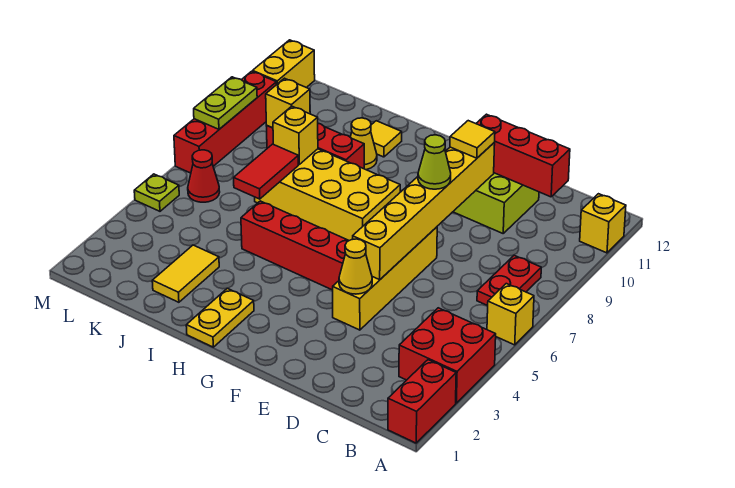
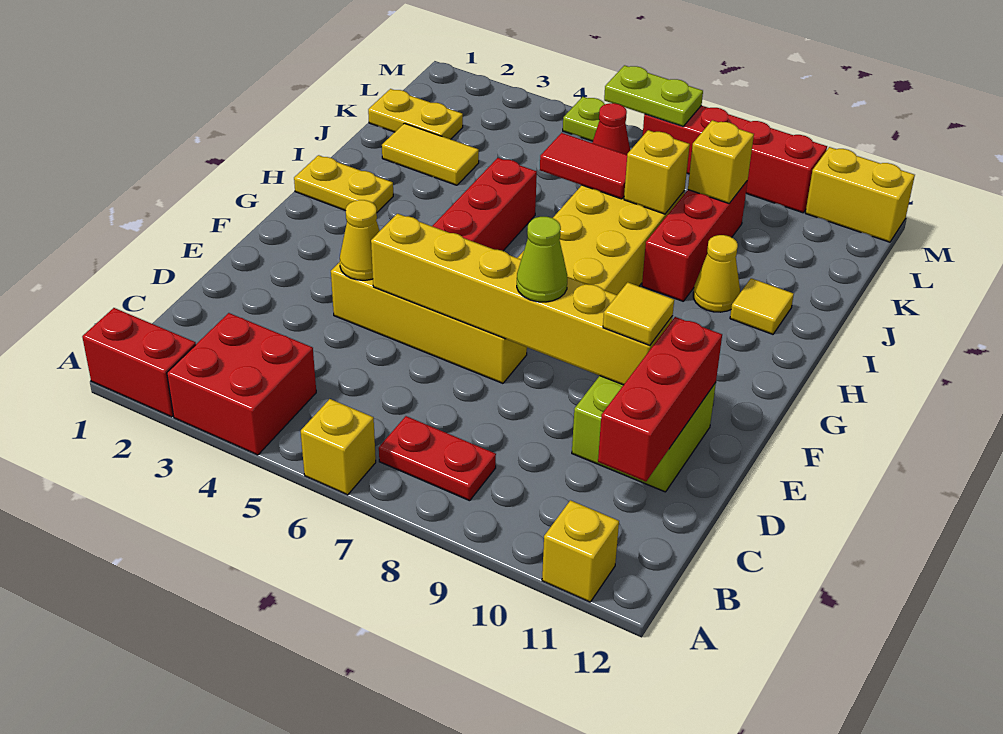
none -> yellow 1x2 plate [368,89,463,139]
lime 1x2 plate [194,77,257,129] -> lime 1x2 plate moved to [604,65,703,126]

